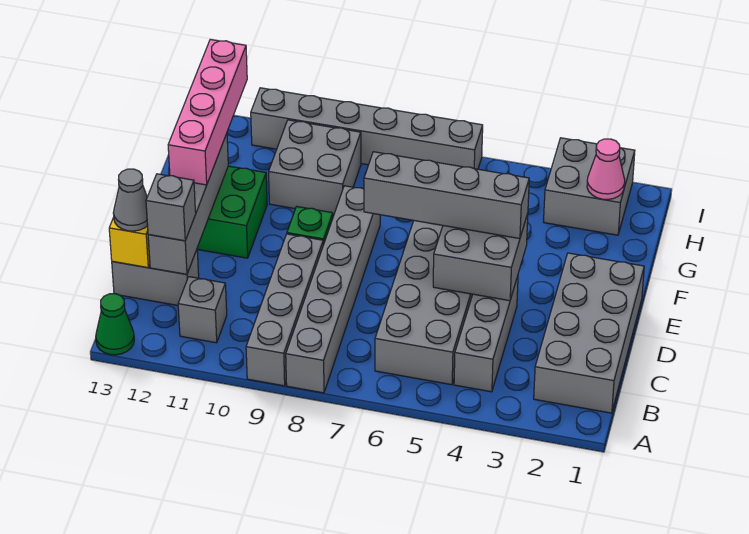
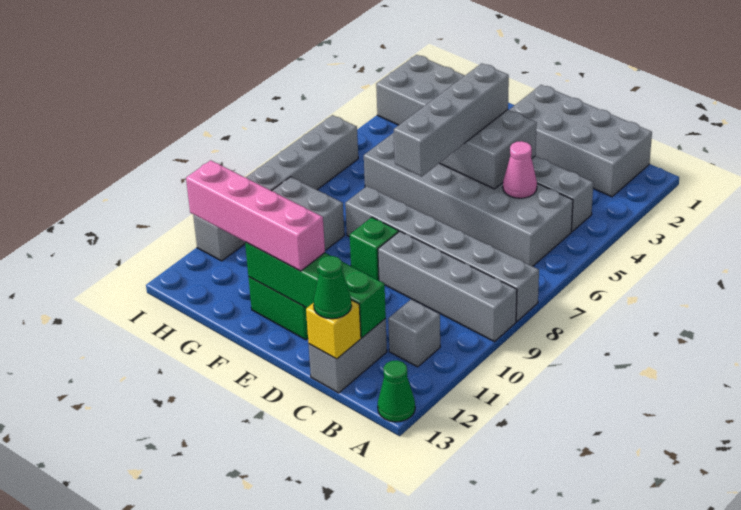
grey 1x4 brick [148,134,228,274] -> green 1x4 brick [245,242,386,338]
grey 1x1 brick [146,174,196,241] -> none
grey 1x1 cone [113,169,148,231] -> green 1x1 cone [313,256,352,319]
pink 1x1 cone [587,139,625,200] -> pink 1x1 cone moved to [503,141,537,198]

